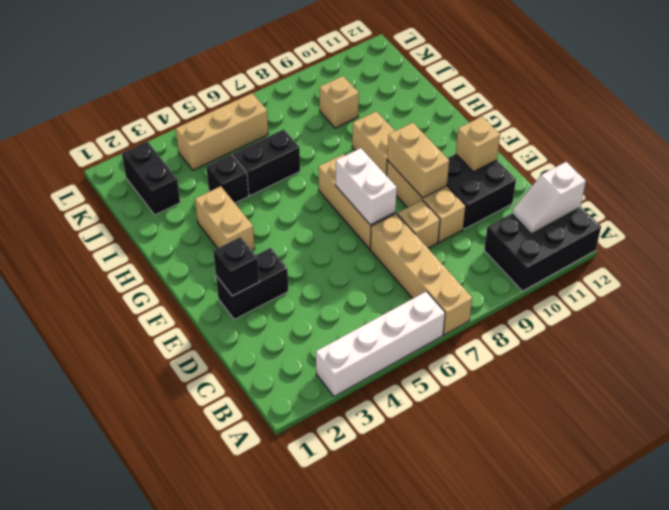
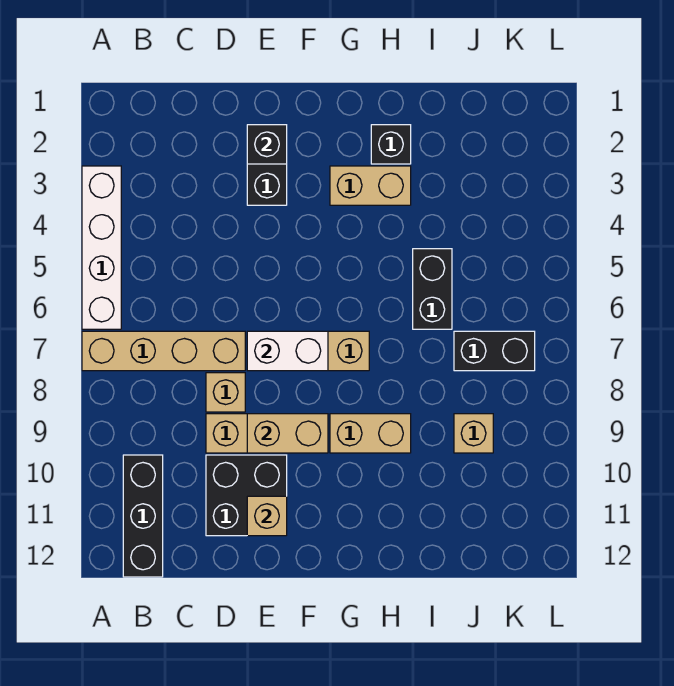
black 2x3 brick [484,206,601,291] -> black 1x3 brick [123,455,163,577]
white 1x2 slope [513,162,586,232] -> none
black 1x1 brick [206,154,249,203] -> black 1x1 brick moved to [371,125,411,164]
black 1x2 brick [122,141,180,215] -> black 1x2 brick moved to [454,331,535,371]
tan 1x3 brick [176,93,268,170] -> none

